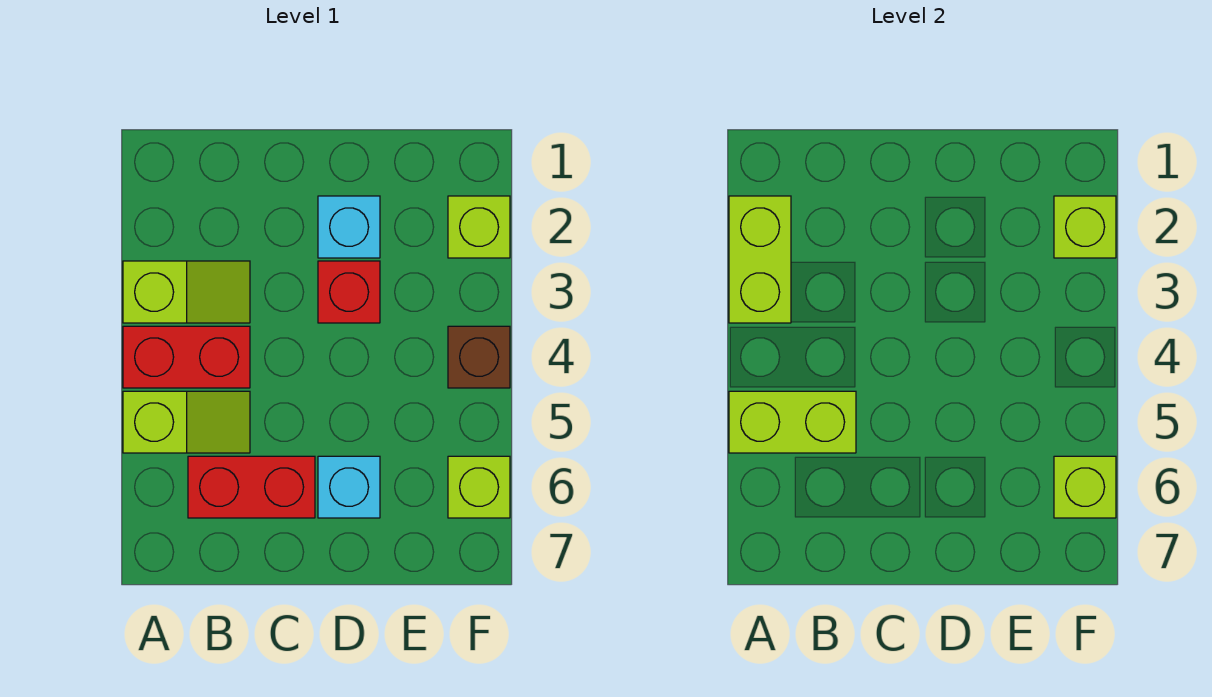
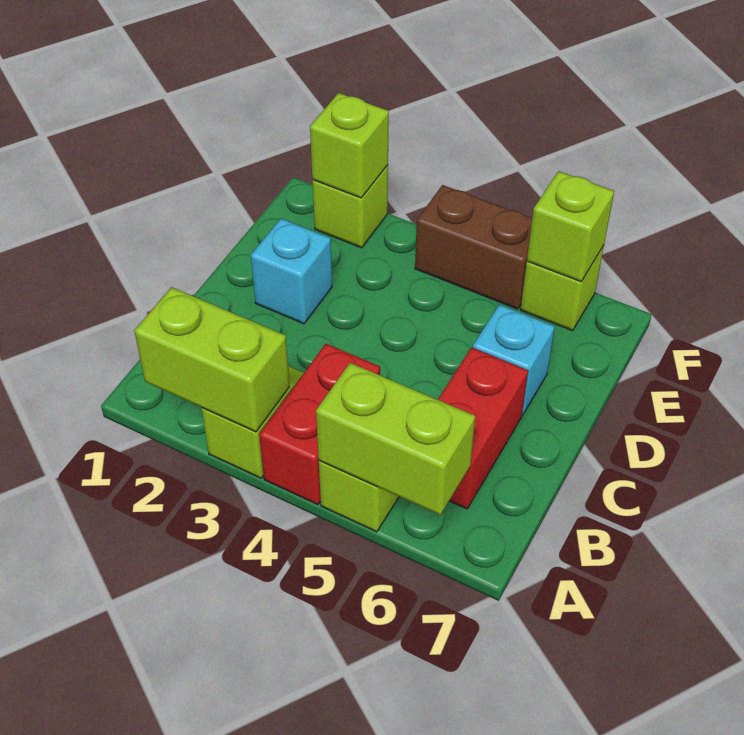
lime 1x2 brick [729,391,856,453] -> lime 1x2 brick turned to [316,363,475,515]
red 1x1 brick [318,261,380,323] -> none
brown 1x1 brick [448,326,510,388] -> brown 1x2 brick [415,185,532,309]

